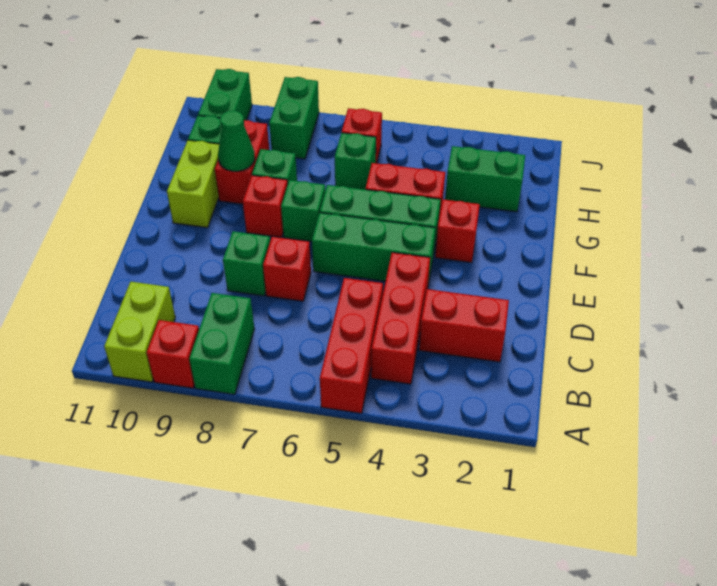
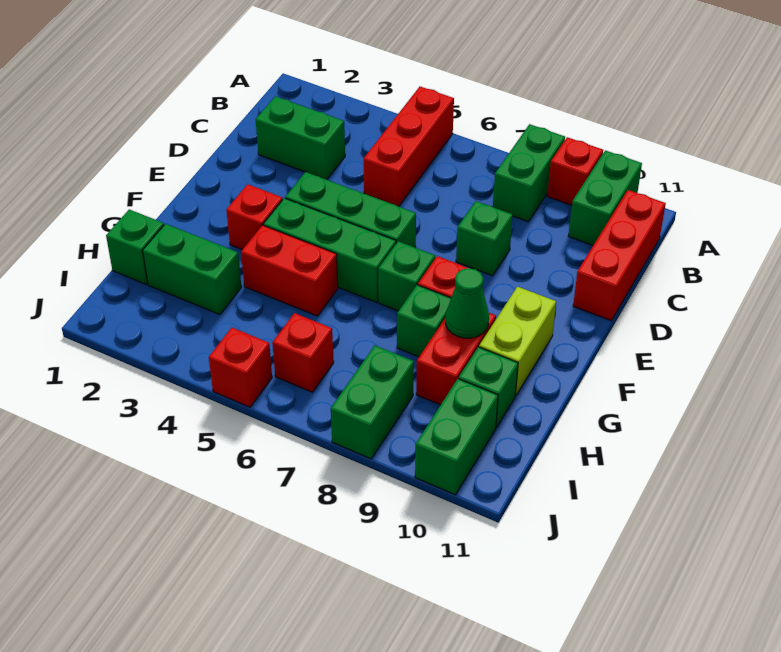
lime 1x2 brick [104,282,175,382] -> green 1x2 brick [568,150,642,245]
red 1x3 brick [371,252,430,384] -> red 1x3 brick moved to [573,190,666,321]
red 1x2 brick [419,289,509,362] -> green 1x2 brick [256,96,345,180]
red 1x1 brick [263,237,311,301] -> red 1x1 brick moved to [209,328,272,407]
green 1x1 brick [335,133,376,190] -> green 1x1 brick moved to [106,209,164,285]

